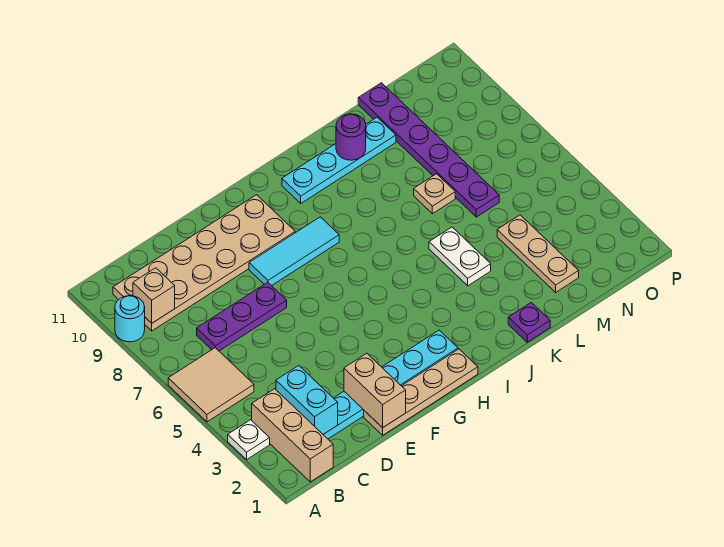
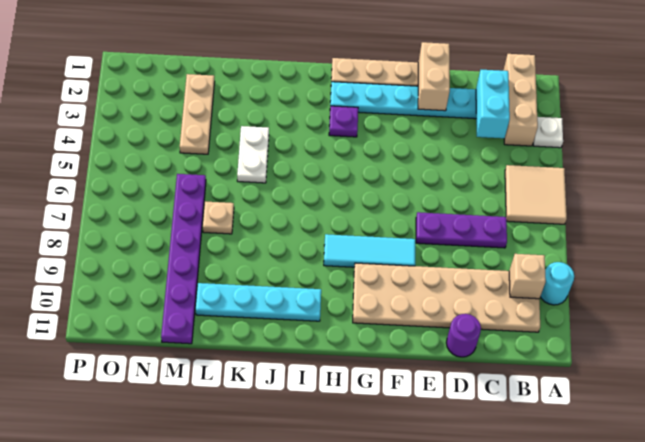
purple 1x1 plate [508,302,550,342] -> purple 1x1 plate moved to [329,106,358,137]
purple 1x1 round brick [336,114,366,160] -> purple 1x1 round brick moved to [446,314,481,357]

